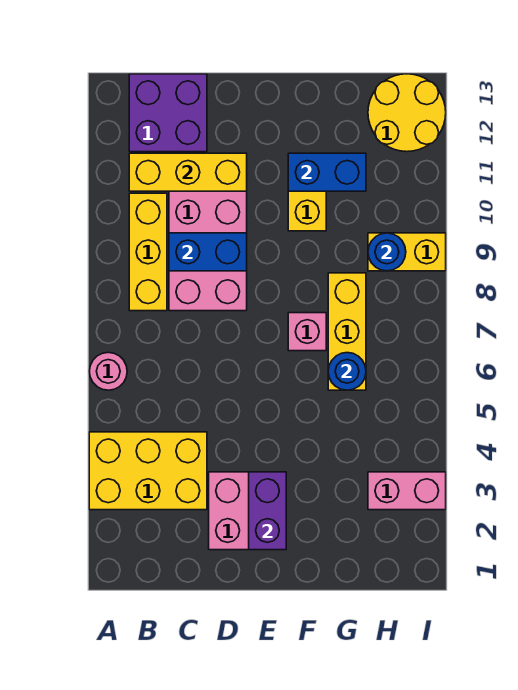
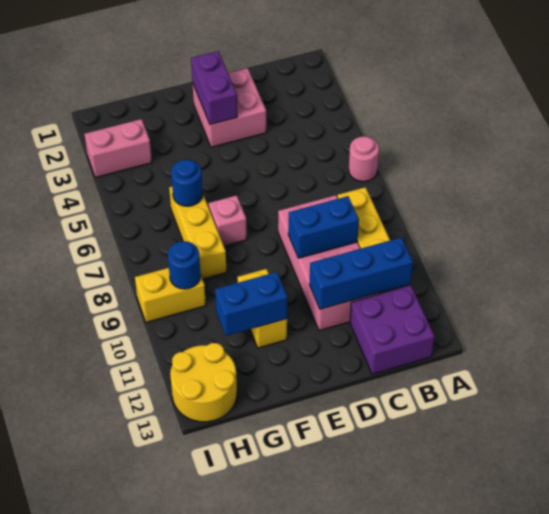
yellow 2x3 brick [89,432,207,510] -> none
yellow 1x3 brick [129,153,247,191] -> blue 1x3 brick [310,237,413,309]

